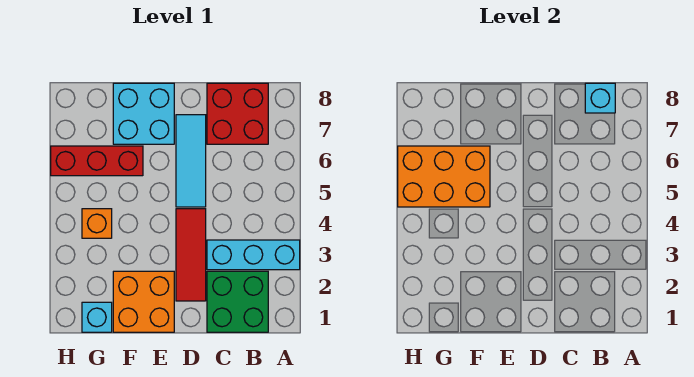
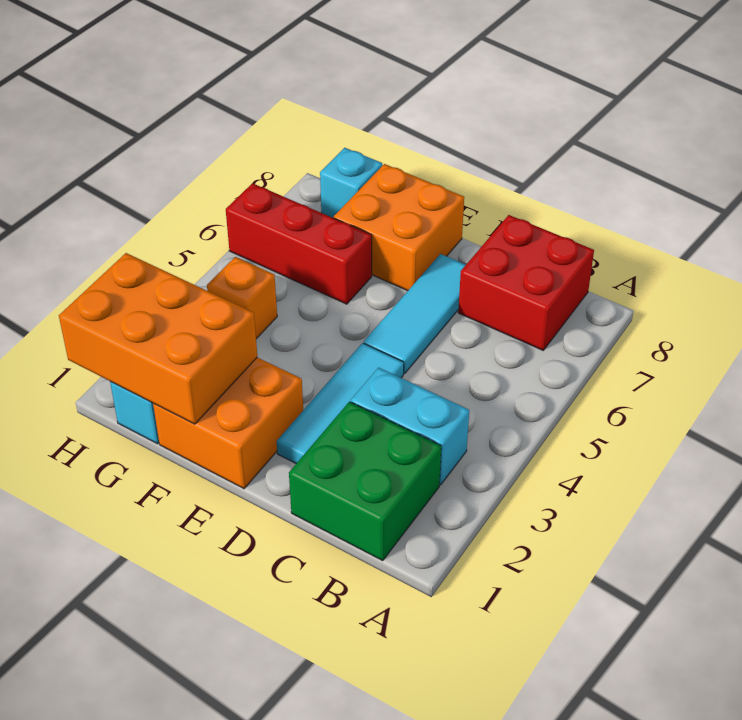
cyan 1x3 brick [207,240,300,270] -> cyan 1x2 brick [351,368,469,485]
cyan 1x1 brick [585,83,615,113] -> cyan 1x1 brick moved to [320,148,382,218]
red 1x3 tile [176,209,206,301] -> cyan 1x3 tile [277,343,404,463]
cyan 2x2 brick [113,83,174,144] -> orange 2x2 brick [334,164,464,291]
orange 2x3 brick [398,146,490,207] -> orange 2x3 brick moved to [59,253,257,424]

